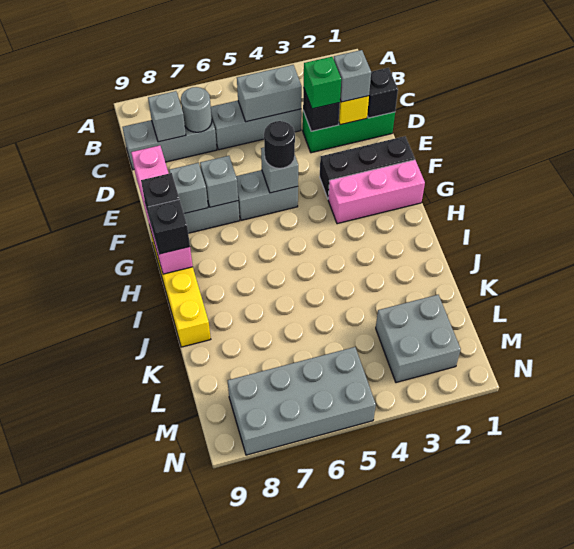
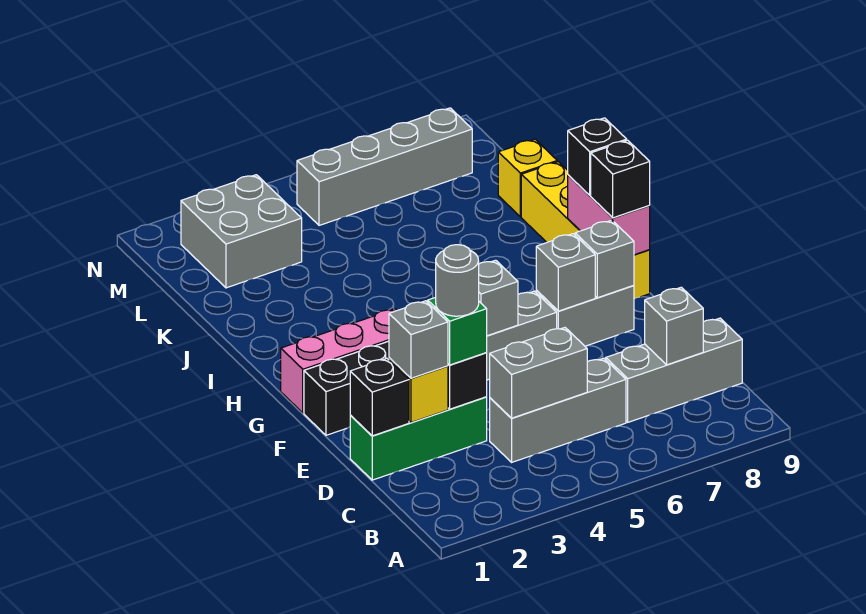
grey 1x1 round brick [181,87,212,132] -> grey 1x1 round brick moved to [436,245,479,316]
pink 1x4 brick [131,145,193,274] -> pink 1x2 brick [568,175,650,255]
black 1x1 round brick [264,121,295,168] -> none
none -> yellow 1x1 brick [498,139,557,217]
grey 2x4 brick [227,347,376,455] -> grey 1x4 brick [297,108,472,225]

